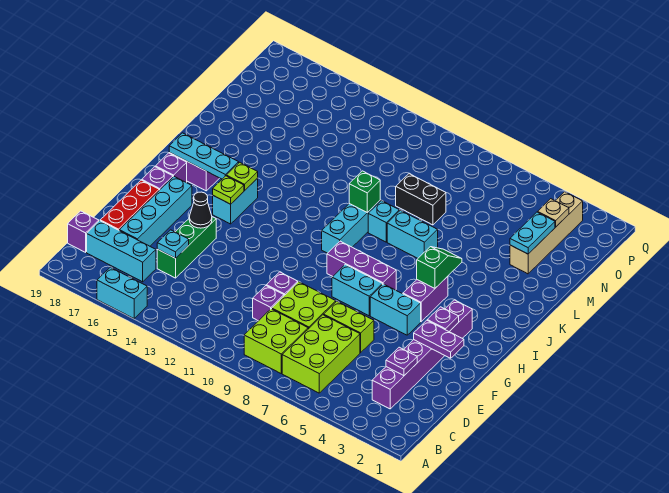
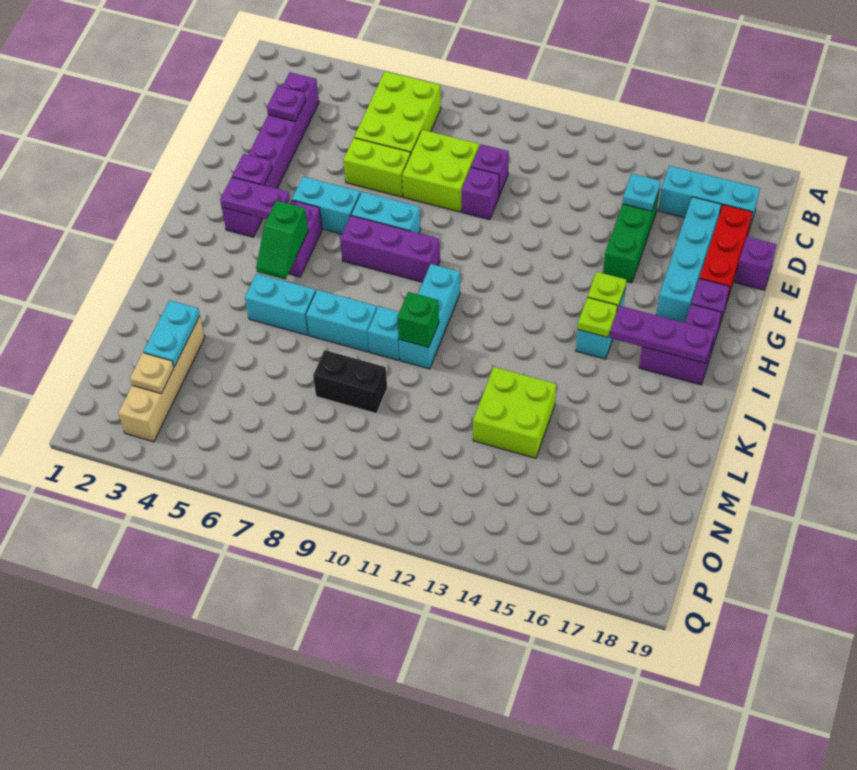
cyan 1x2 brick [97,267,147,318] -> cyan 1x2 brick moved to [245,273,316,335]
lime 2x2 brick [244,309,308,373] -> lime 2x2 brick moved to [473,367,556,458]
purple 1x1 brick [68,211,99,252] -> purple 1x1 brick moved to [735,237,777,290]
purple 1x2 plate [414,320,464,358] -> purple 1x2 plate moved to [220,177,290,219]
black 1x1 cone [189,192,212,228] -> none
cyan 1x3 plate [169,133,239,179] -> purple 1x3 plate [610,306,715,363]

